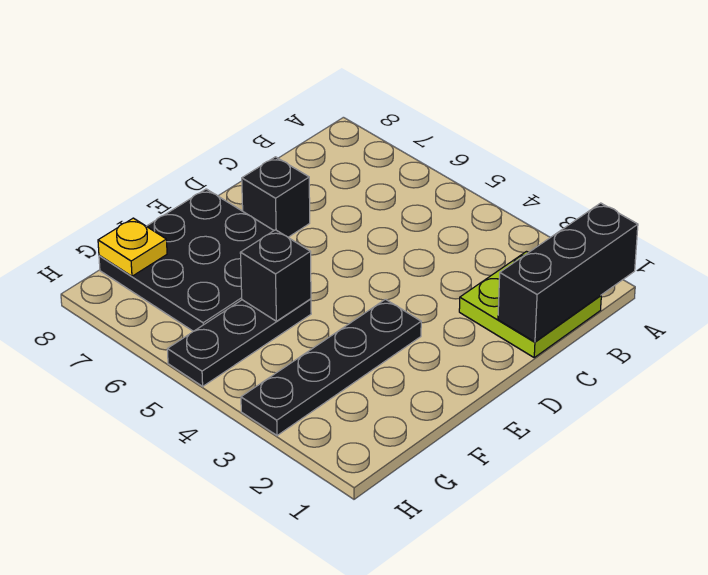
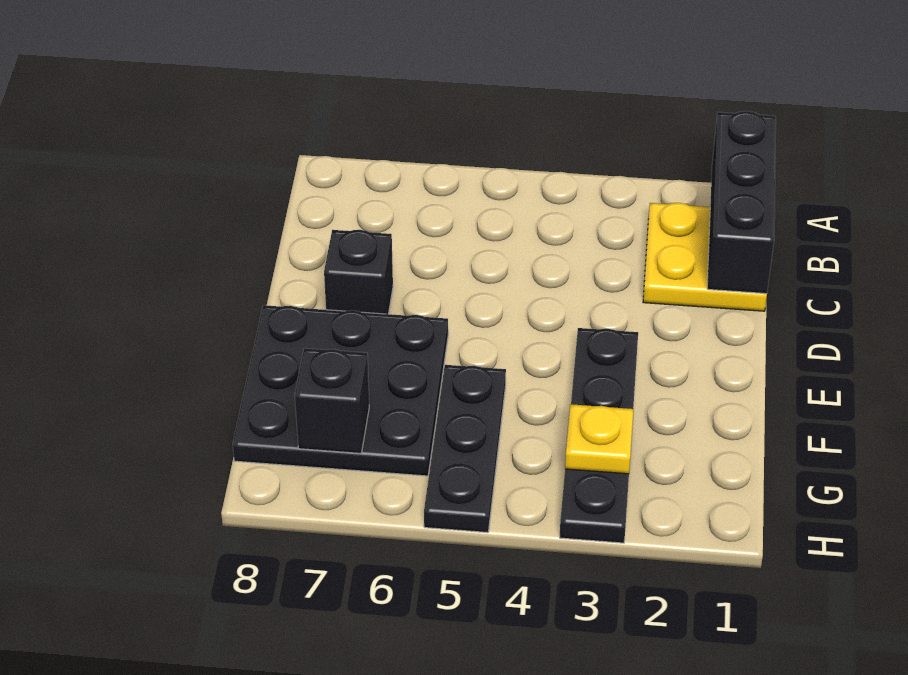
lime 2x2 plate [459,252,601,357] -> yellow 2x2 plate [643,203,767,311]
black 1x1 brick [240,230,311,321] -> black 1x1 brick moved to [295,348,369,453]
yellow 1x1 plate [98,218,167,276] -> yellow 1x1 plate moved to [565,404,634,474]

